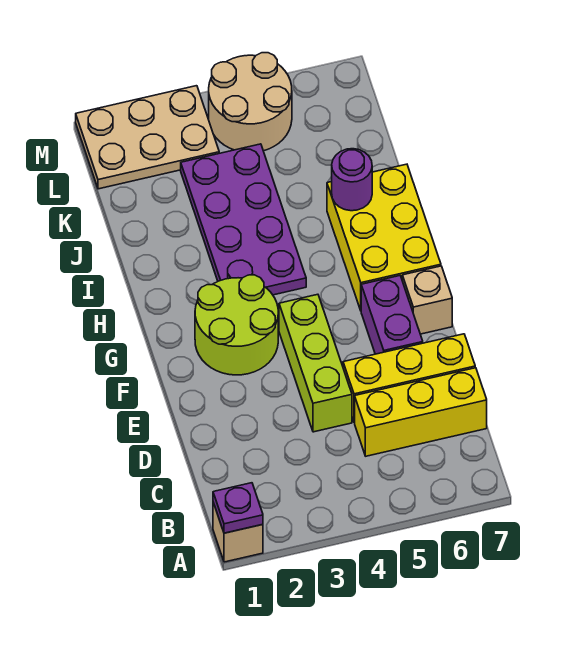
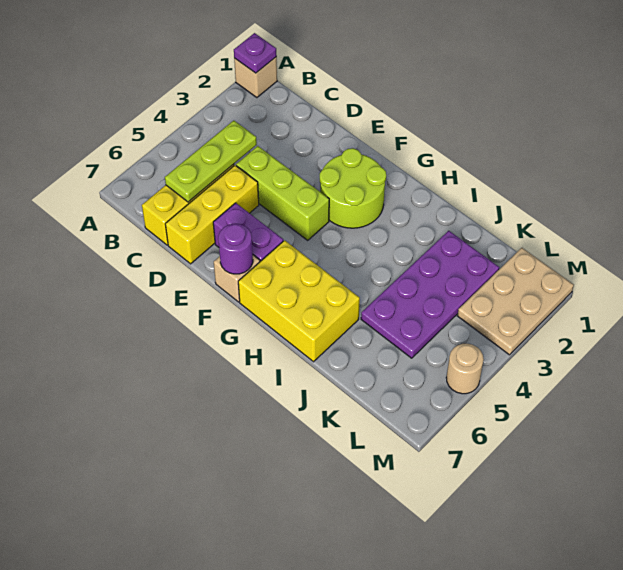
none -> lime 1x3 plate [165,121,257,202]
purple 2x4 plate [181,144,306,295] -> purple 2x4 plate turned to [361,231,499,358]
purple 1x1 round brick [332,149,372,211] -> purple 1x1 round brick moved to [218,224,253,274]
tan 2x2 round brick [209,53,292,151] -> tan 1x1 round brick [446,344,484,394]

